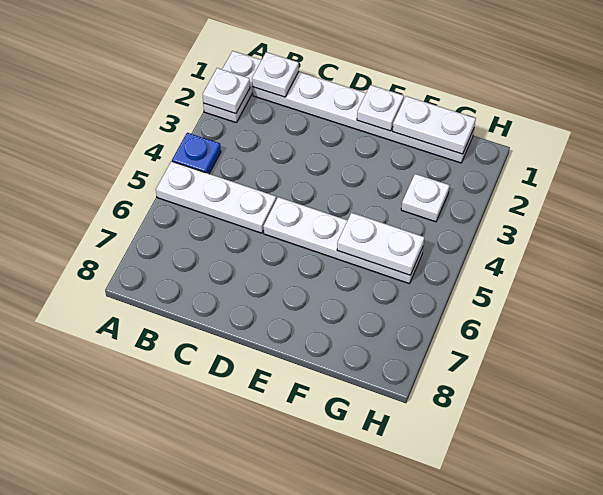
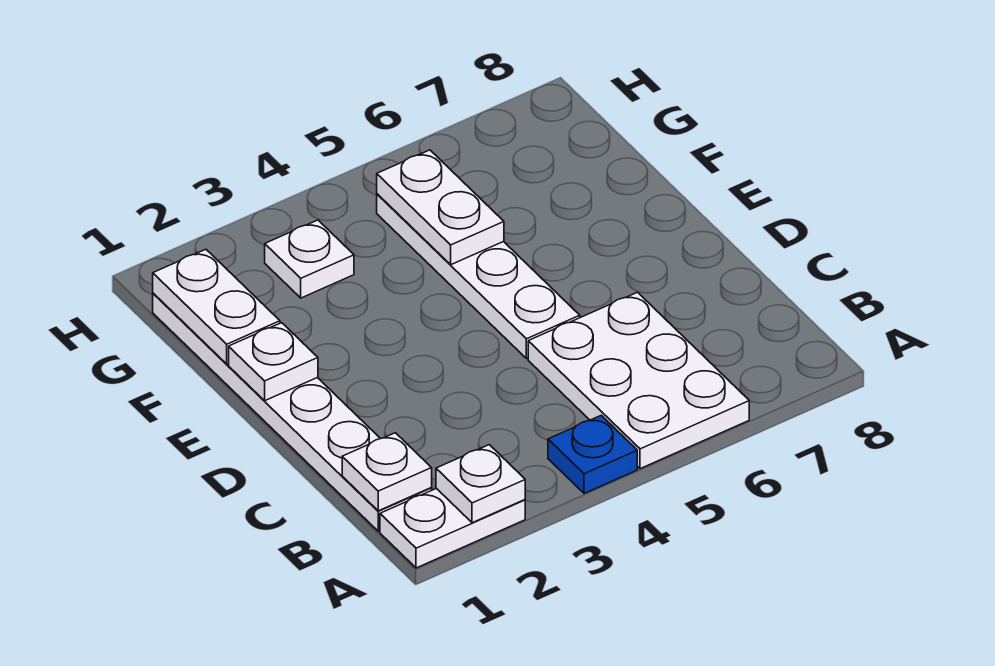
white 1x3 plate [156,161,276,233] -> white 2x3 plate [528,292,749,469]

